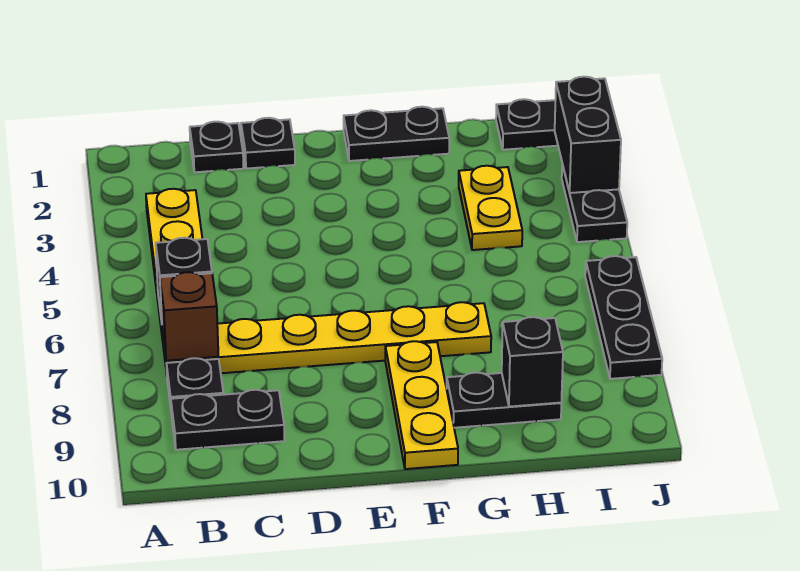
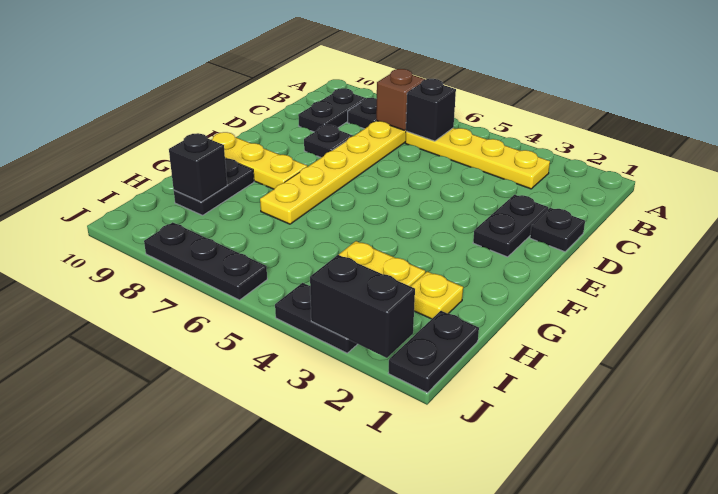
black 1x1 plate [190,122,243,172] -> black 1x1 plate moved to [304,125,353,158]
black 1x2 plate [344,107,449,161] -> black 1x2 plate moved to [473,195,548,257]
none -> yellow 1x1 plate [411,272,463,319]

